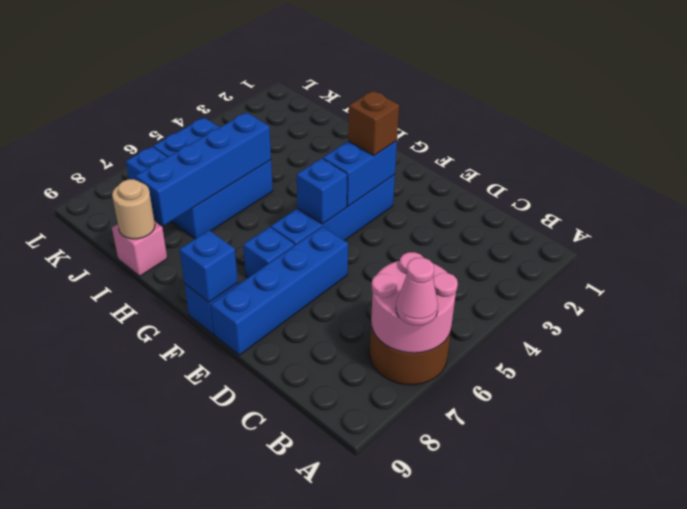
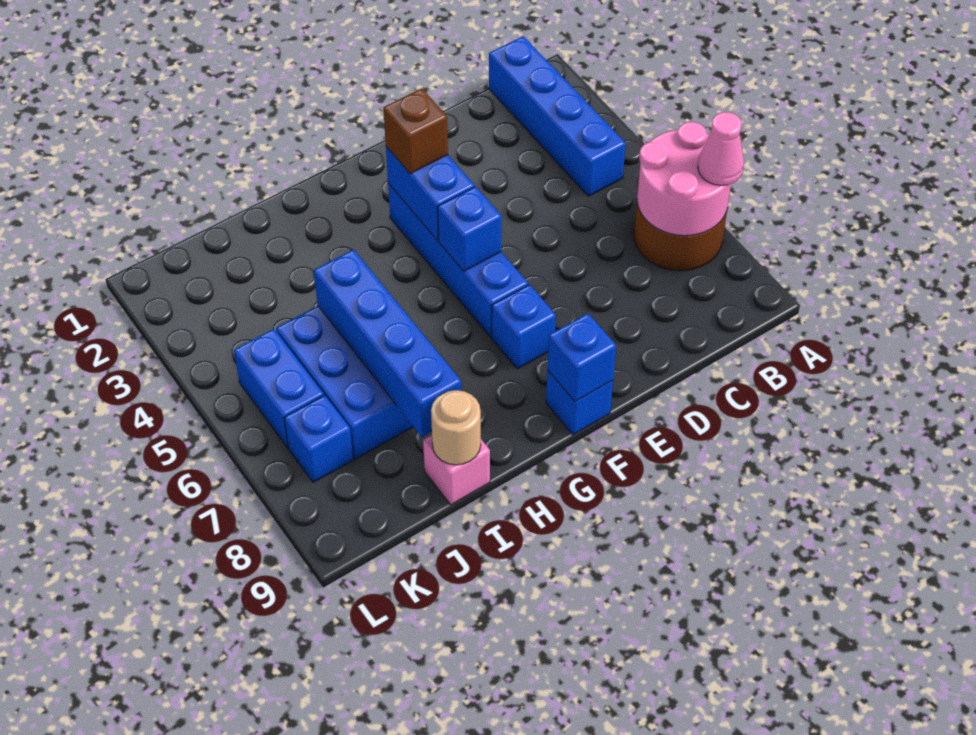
blue 1x4 brick [211,226,348,355] -> blue 1x4 brick moved to [489,36,626,196]

